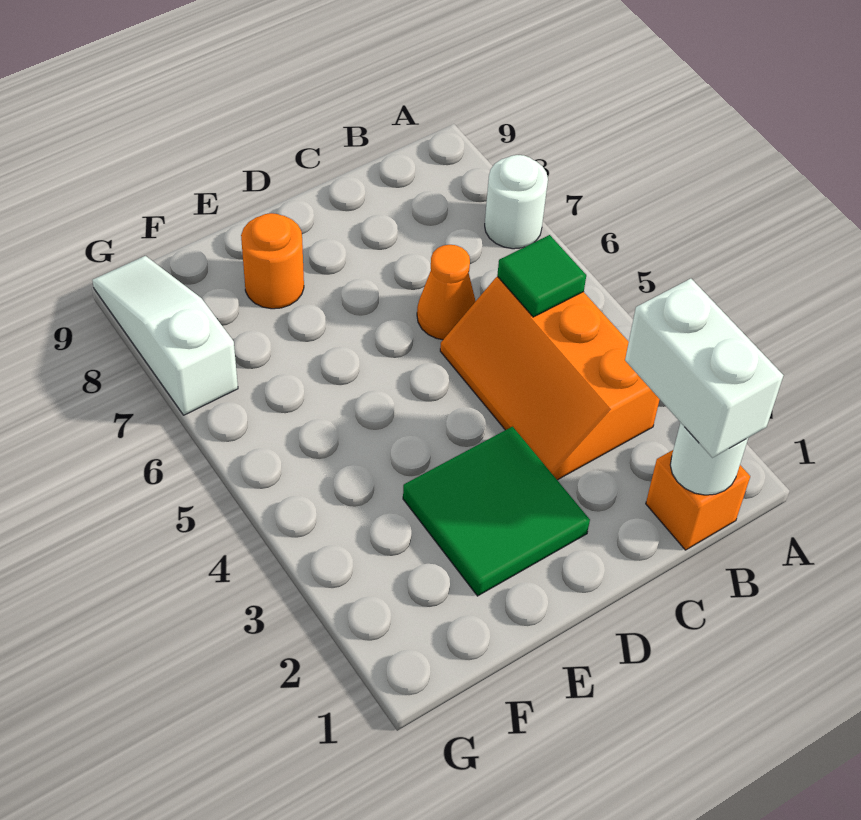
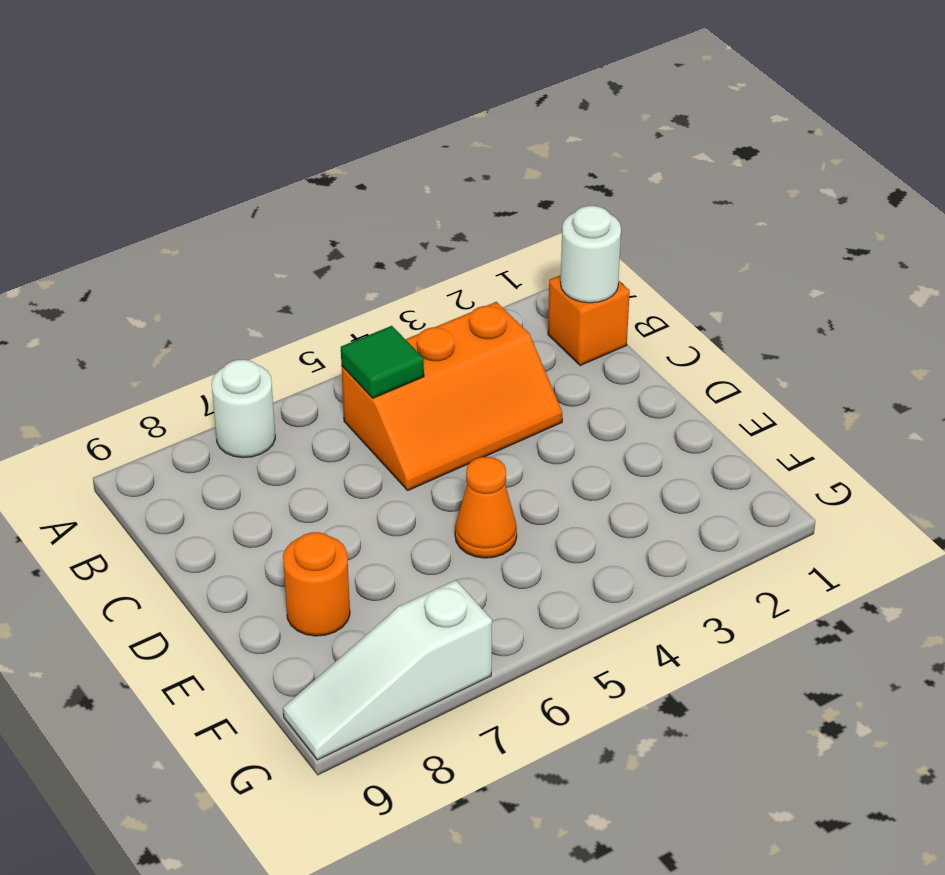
white 1x2 brick [625,279,783,458] -> none
orange 1x1 cone [417,245,476,340] -> orange 1x1 cone moved to [455,457,517,558]
green 2x2 tile [403,427,590,596] -> none

